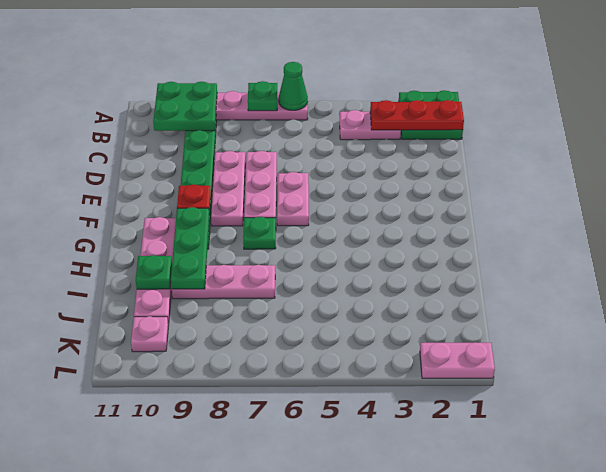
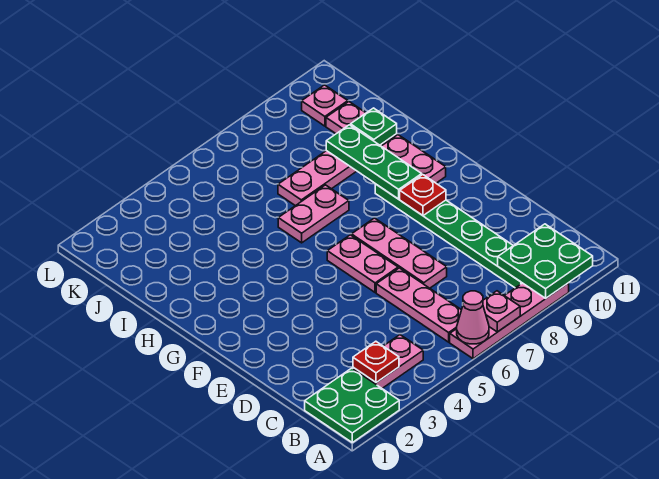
green 1x1 cone [279,62,308,110] -> pink 1x1 cone [457,291,489,344]
green 1x1 plate [248,81,277,111] -> pink 1x1 plate [483,291,520,332]
red 1x3 plate [370,100,464,130] -> red 1x1 plate [353,341,399,383]
pink 1x3 plate [211,151,245,226] -> pink 1x3 plate moved to [376,268,461,342]
green 1x1 plate [243,217,276,249] -> none
pink 1x2 plate [420,342,495,378] -> pink 1x2 plate moved to [278,185,349,243]

